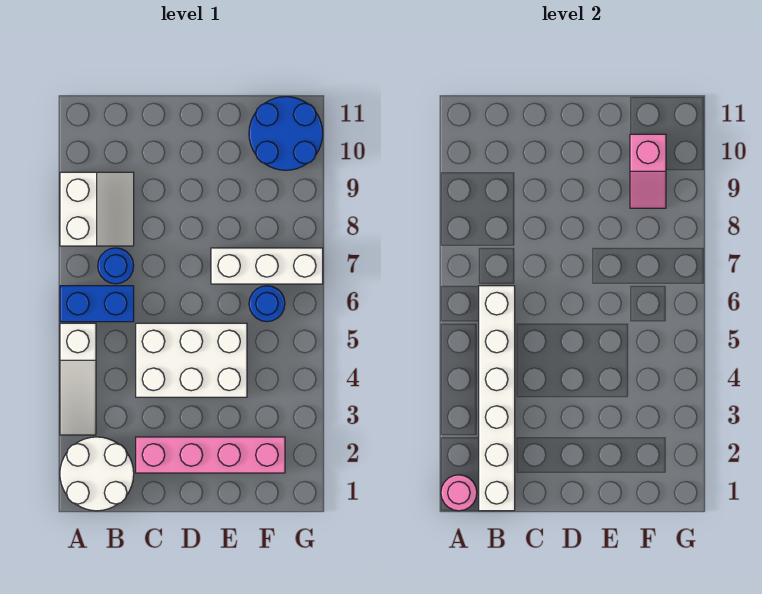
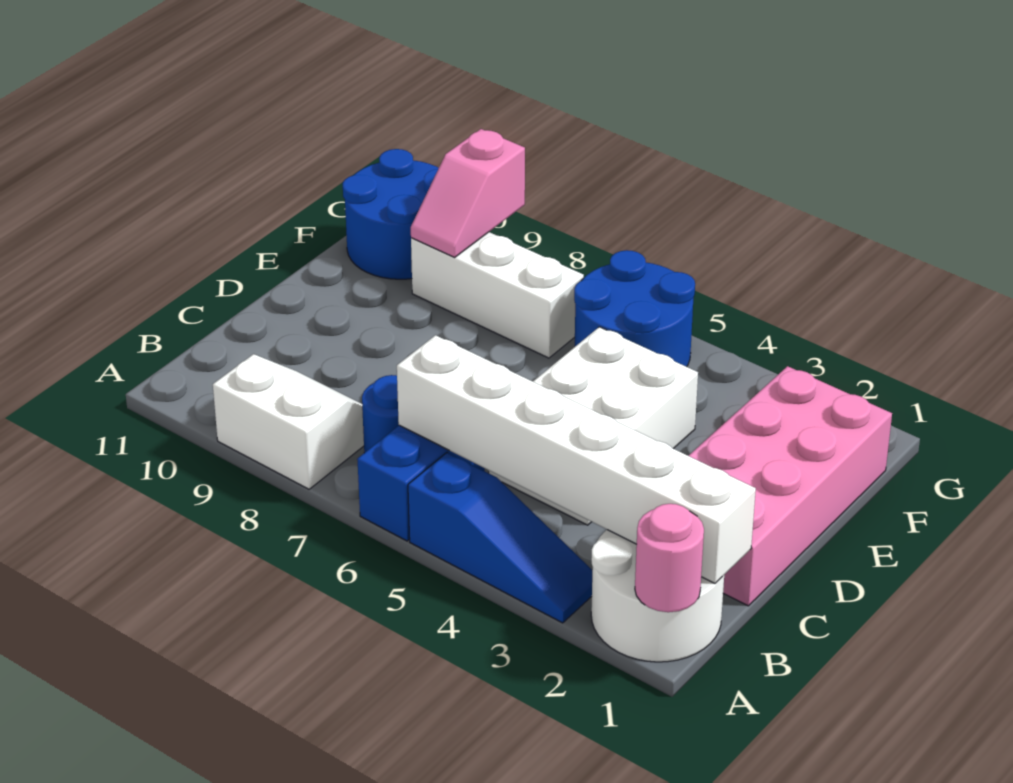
white 1x3 slope [60,323,96,435] -> blue 1x3 slope [408,453,592,623]
pink 1x4 brick [136,437,285,473] -> pink 2x4 brick [689,366,892,606]
white 1x3 brick [211,248,323,284] -> white 1x3 brick turned to [411,232,584,358]
blue 1x1 round brick [249,286,285,322] -> blue 2x2 round brick [574,250,695,367]
pink 1x2 slope [630,134,666,208] -> pink 1x2 slope turned to [411,129,525,257]

